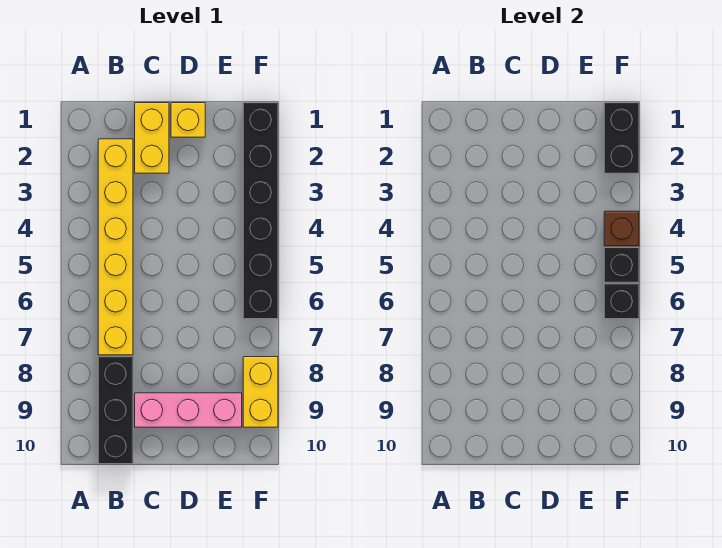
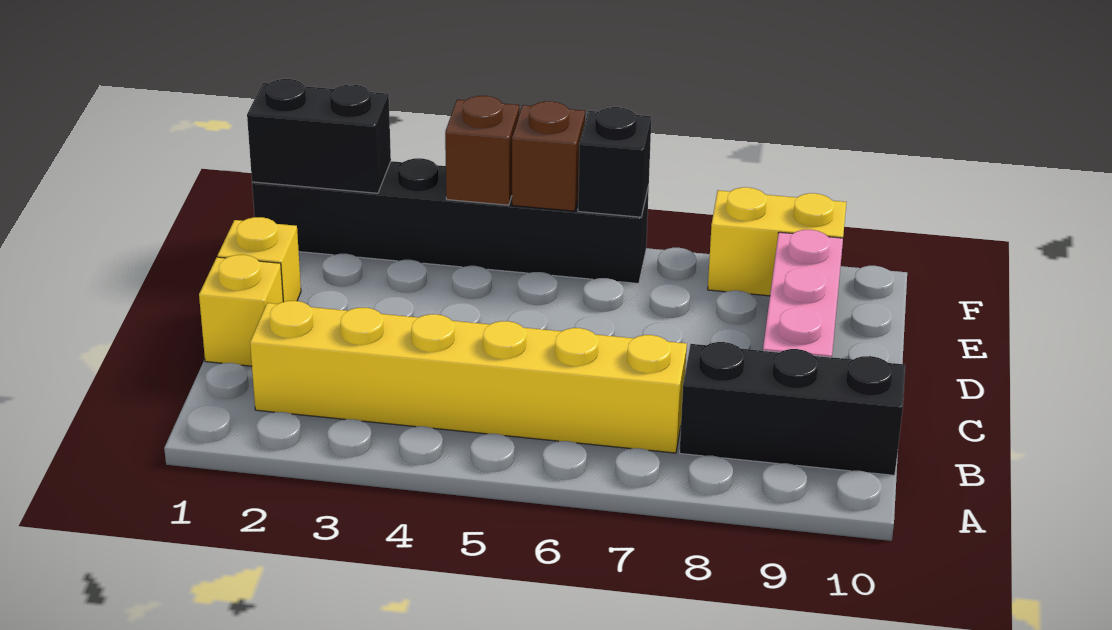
yellow 1x2 brick [135,103,169,173] -> yellow 1x1 brick [199,255,283,366]
black 1x1 brick [604,248,639,282] -> brown 1x1 brick [512,101,585,211]

